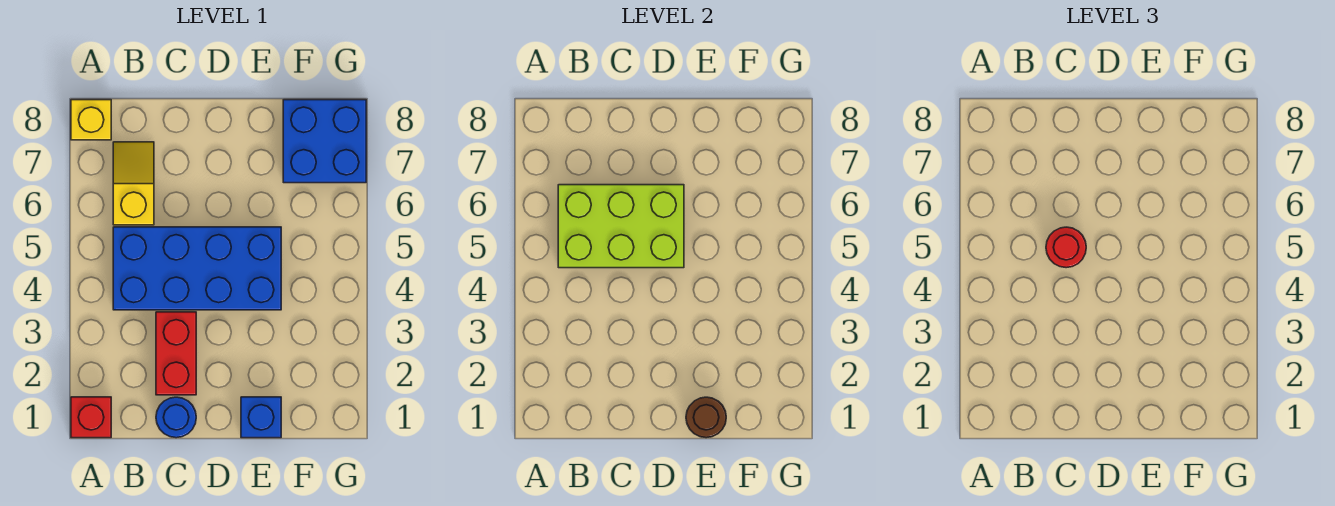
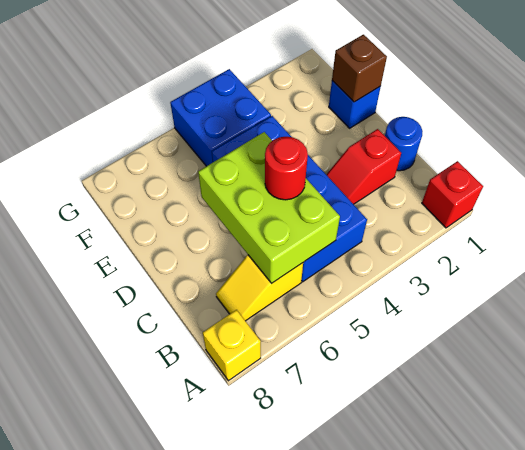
red 1x2 brick [156,312,196,395] -> red 1x2 slope [326,129,401,204]
brown 1x1 round brick [686,397,726,438] -> brown 1x1 brick [332,35,387,102]
blue 2x2 brick [283,100,366,183] -> blue 2x2 brick moved to [170,69,271,166]

